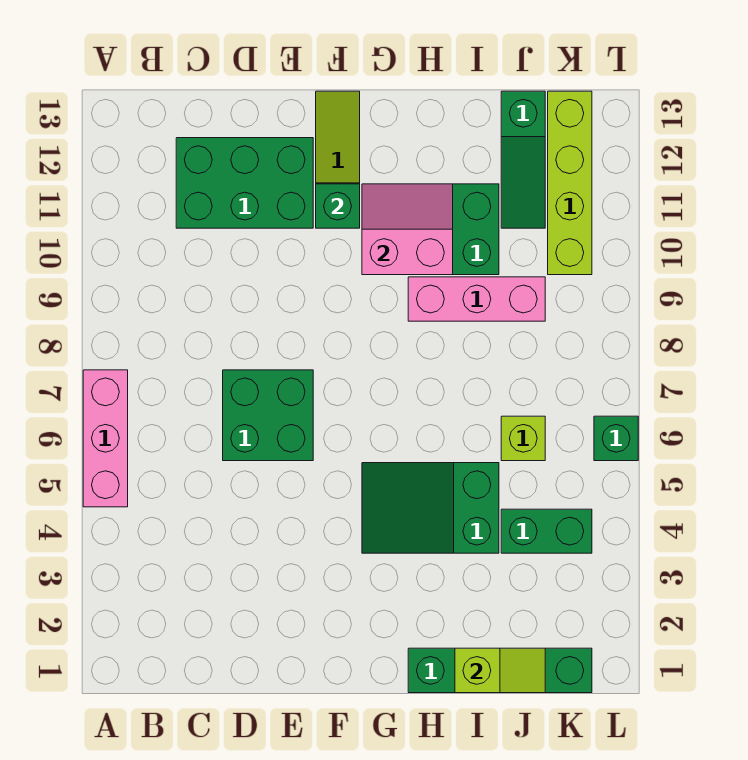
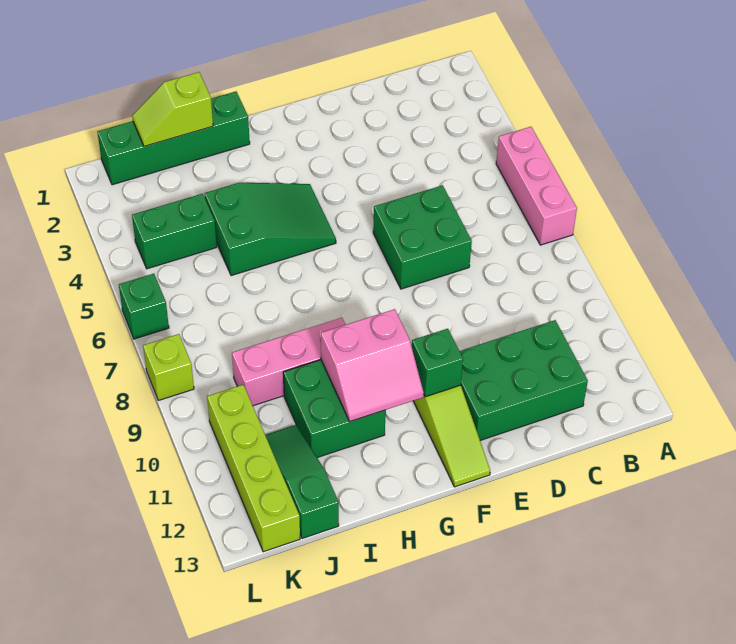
lime 1x1 brick [501,416,545,461] -> lime 1x1 brick moved to [143,334,194,400]

